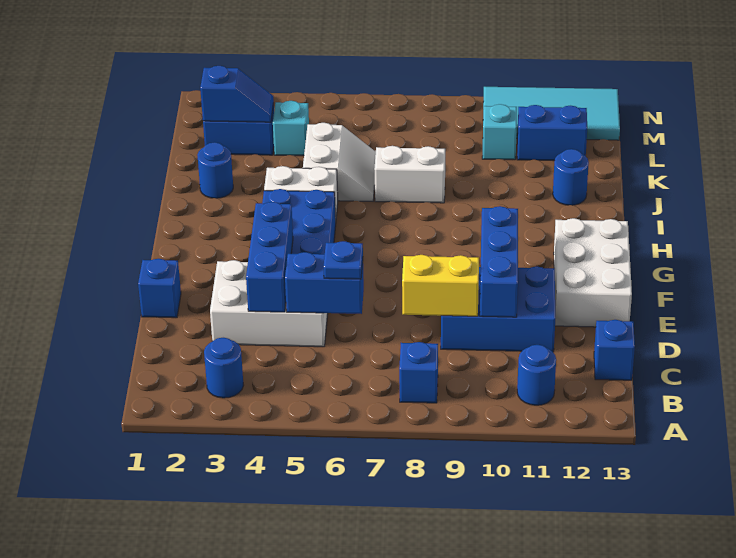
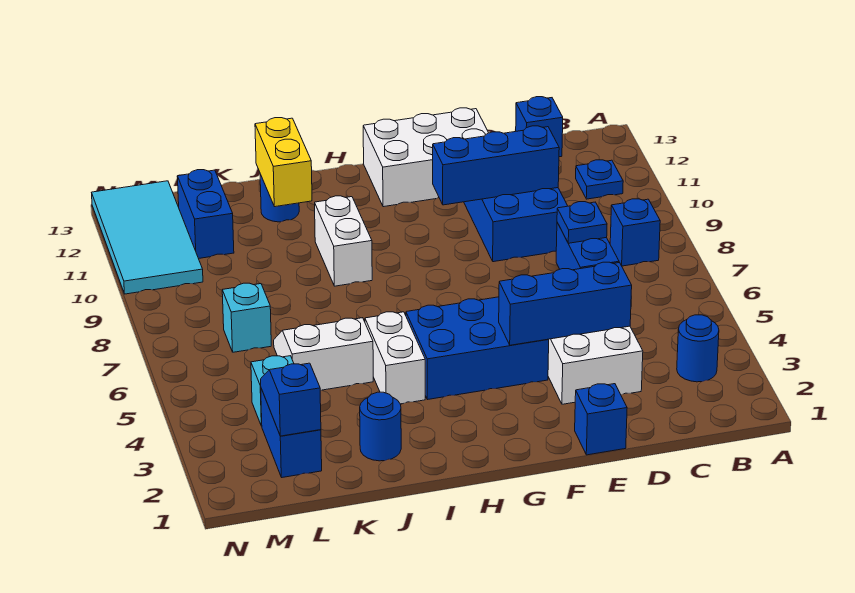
blue 1x1 round brick [517,345,556,405] -> blue 1x1 plate [576,160,623,199]
yellow 1x2 brick [402,255,479,316] -> yellow 1x2 brick moved to [255,118,312,207]
white 1x2 brick [374,146,445,203] -> white 1x2 brick moved to [315,196,372,286]
cyan 1x1 brick [482,104,517,160] -> cyan 1x1 brick moved to [222,283,271,352]

